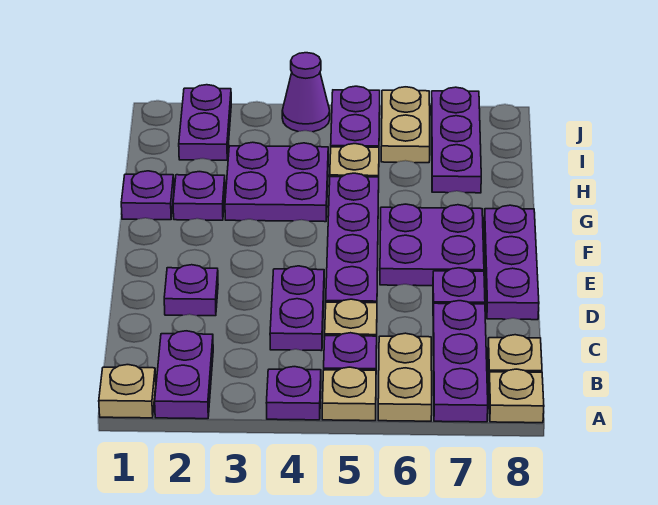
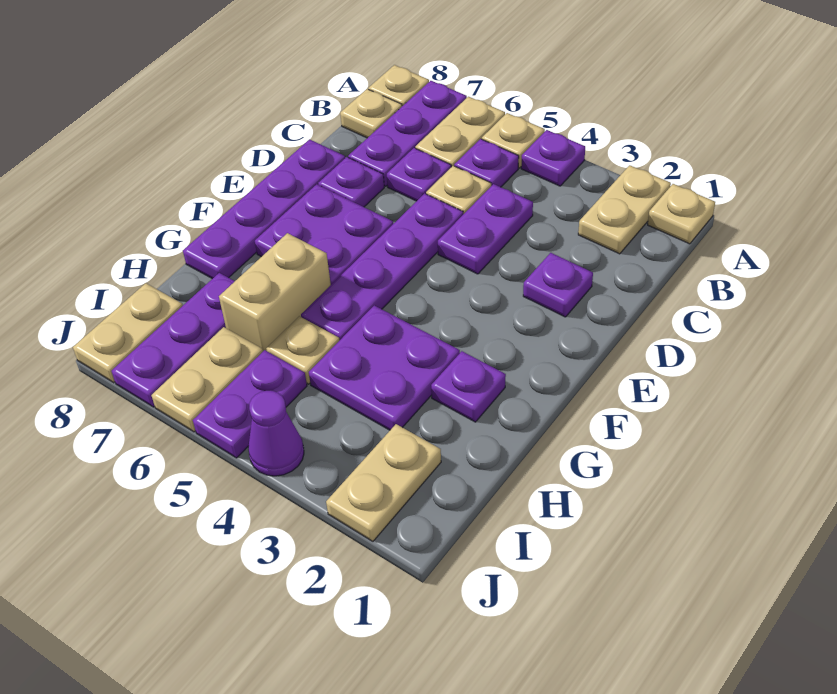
purple 1x2 plate [155,331,213,419] -> tan 1x2 plate [578,165,671,254]
purple 1x3 plate [484,205,539,320] -> purple 1x4 plate [183,139,345,279]
purple 1x1 plate [121,171,174,220] -> purple 1x1 plate moved to [387,148,451,201]
none -> tan 1x2 brick [219,233,331,351]
purple 1x2 plate [179,85,231,160] -> tan 1x2 plate [326,424,441,541]
none -> tan 1x2 plate [73,283,183,383]

